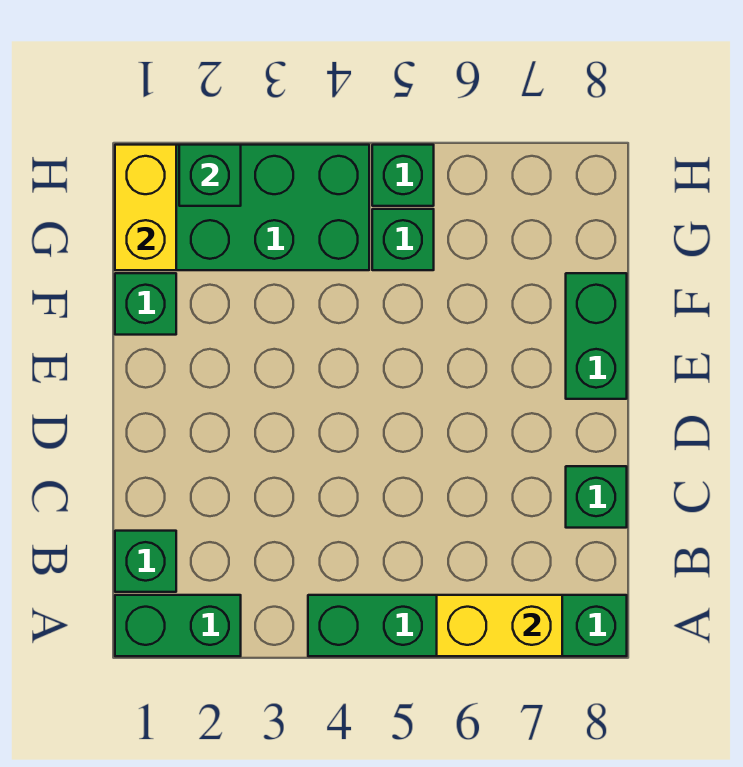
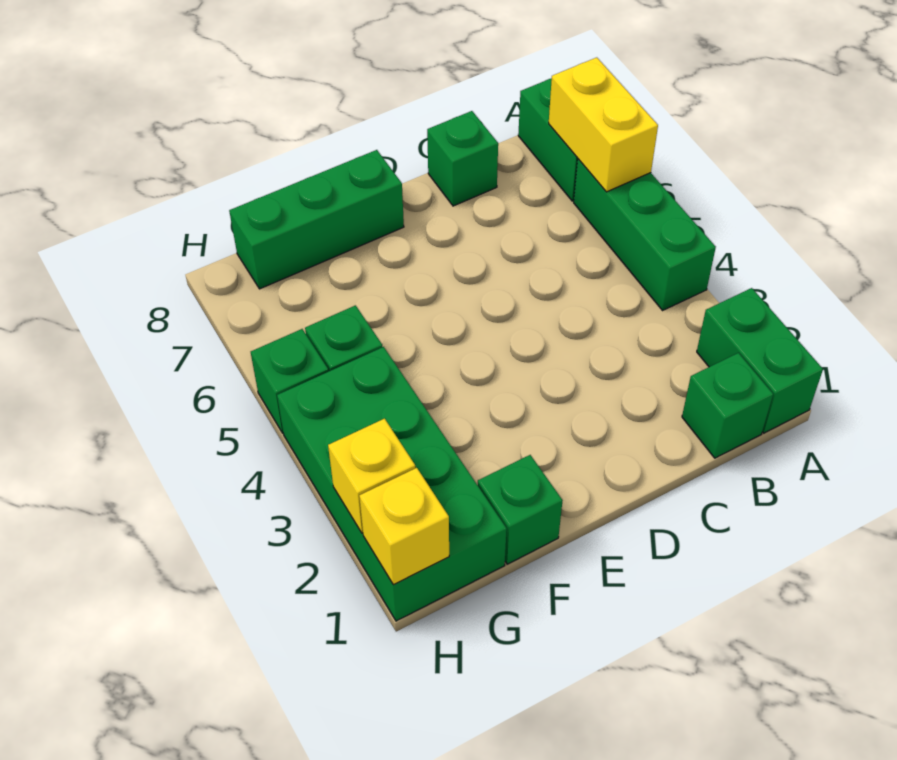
green 1x2 brick [566,273,627,399] -> green 1x3 brick [229,150,404,289]
yellow 1x2 brick [115,145,176,270] -> yellow 1x1 brick [359,468,449,585]
green 1x1 brick [179,145,241,206] -> yellow 1x1 brick [328,419,415,533]

